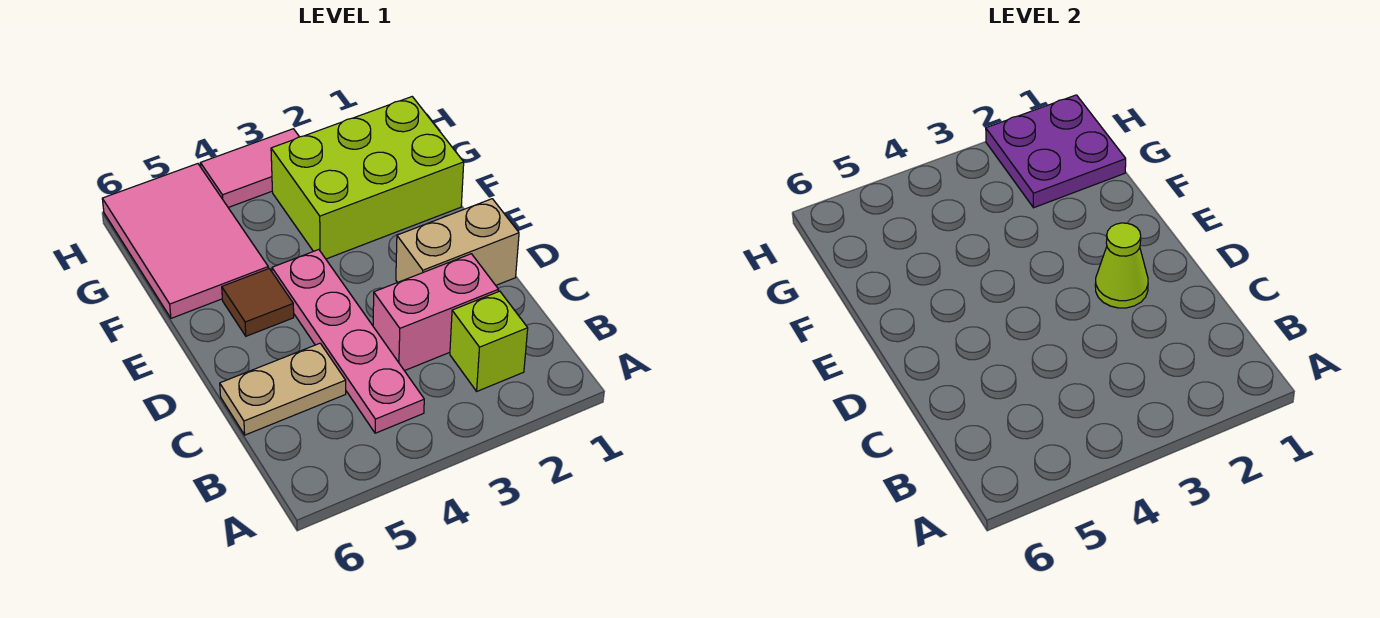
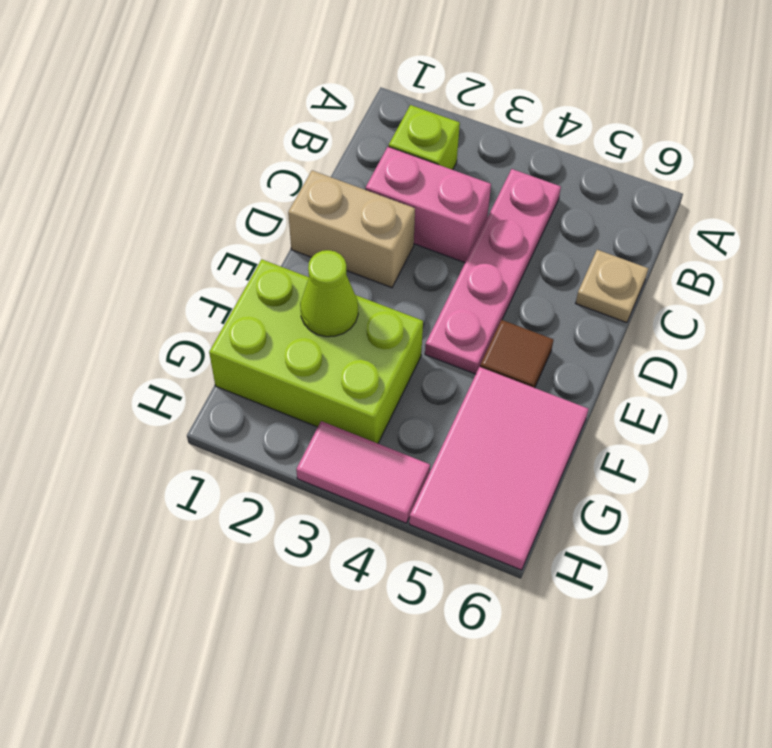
tan 1x2 plate [220,343,346,435] -> tan 1x1 plate [576,250,648,323]
lime 1x1 cone [1095,223,1148,308] -> lime 1x1 cone moved to [300,250,358,337]
purple 2x2 plate [986,95,1126,208] -> none

